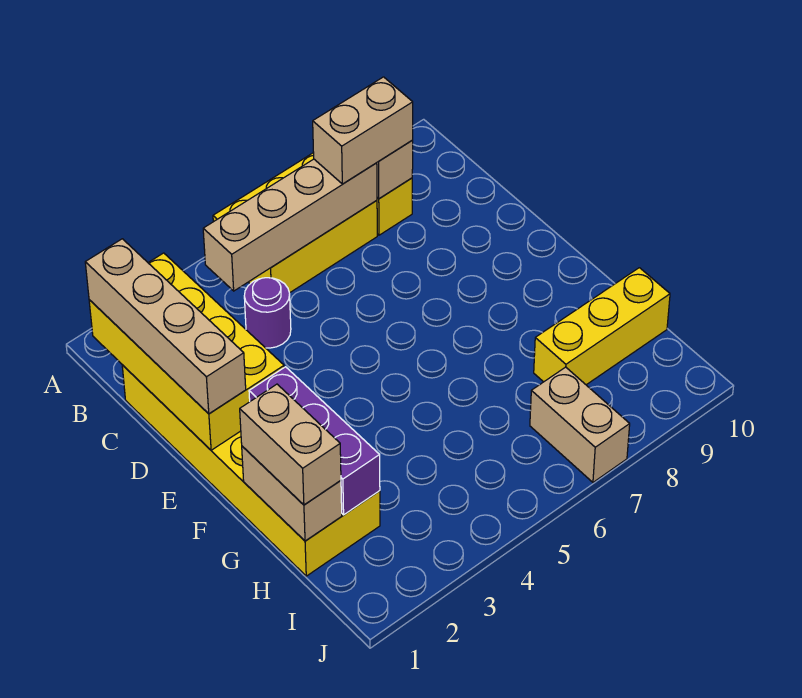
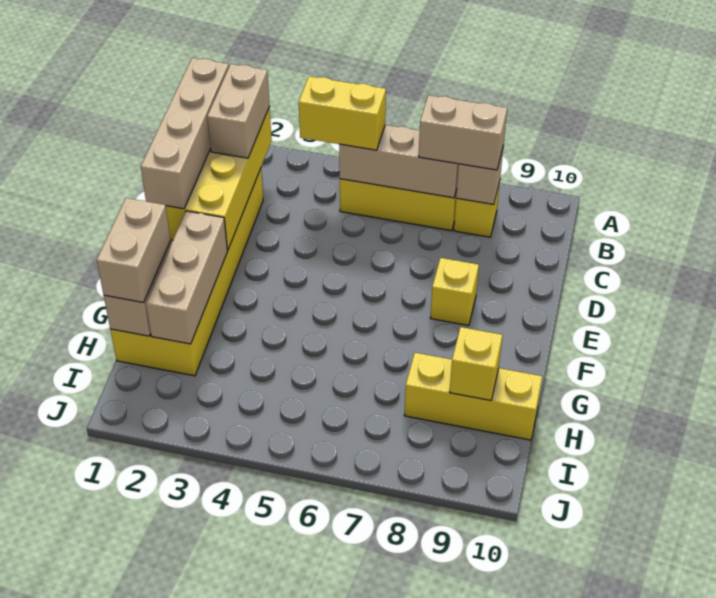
tan 1x4 brick [203,159,377,291] -> tan 1x3 brick [339,125,459,198]
none -> yellow 1x2 brick [299,76,386,150]
purple 1x1 round brick [244,278,291,348] -> none
none -> yellow 1x1 brick [430,258,479,326]
purple 1x3 brick [249,367,380,515] -> tan 1x3 brick [146,211,228,344]
none -> yellow 1x1 brick [450,327,502,400]
tan 1x2 brick [530,367,630,482] -> tan 1x2 brick moved to [207,64,270,158]

